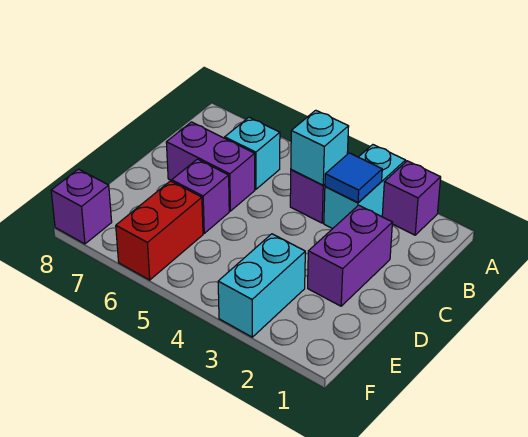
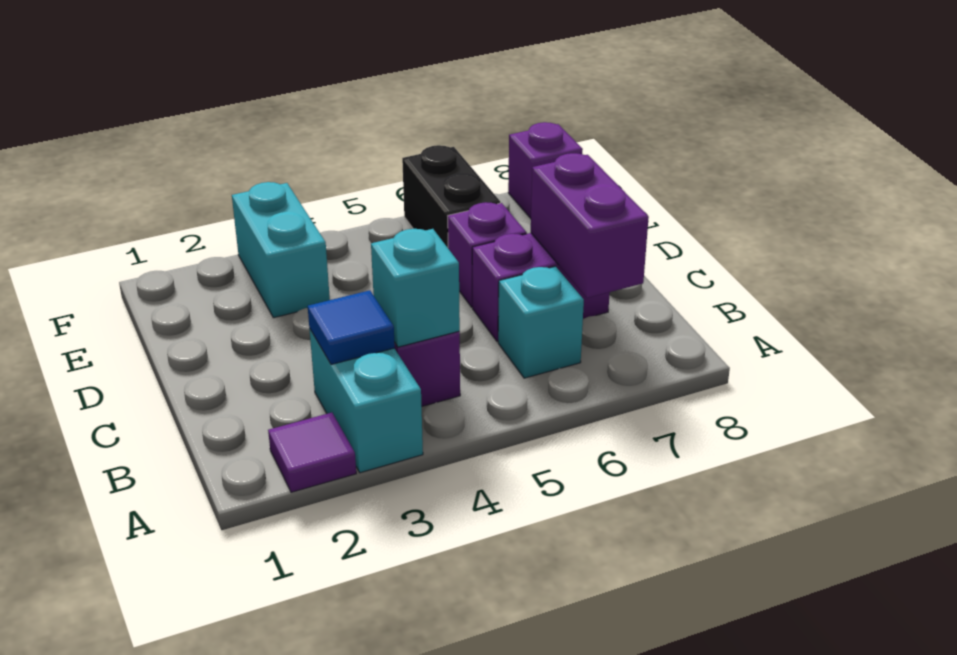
purple 1x1 brick [382,161,441,235] -> purple 1x1 tile [268,413,356,492]
purple 1x2 brick [308,205,392,306] -> purple 1x2 brick moved to [531,153,649,298]
red 1x2 brick [116,181,203,280] -> black 1x2 brick [402,145,500,248]

